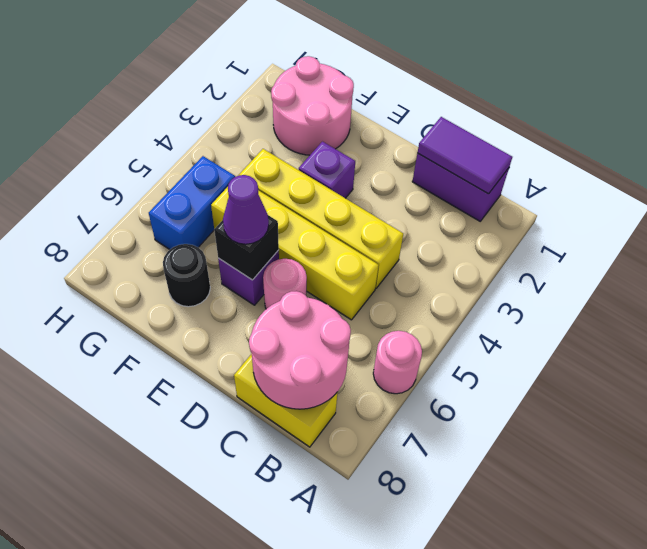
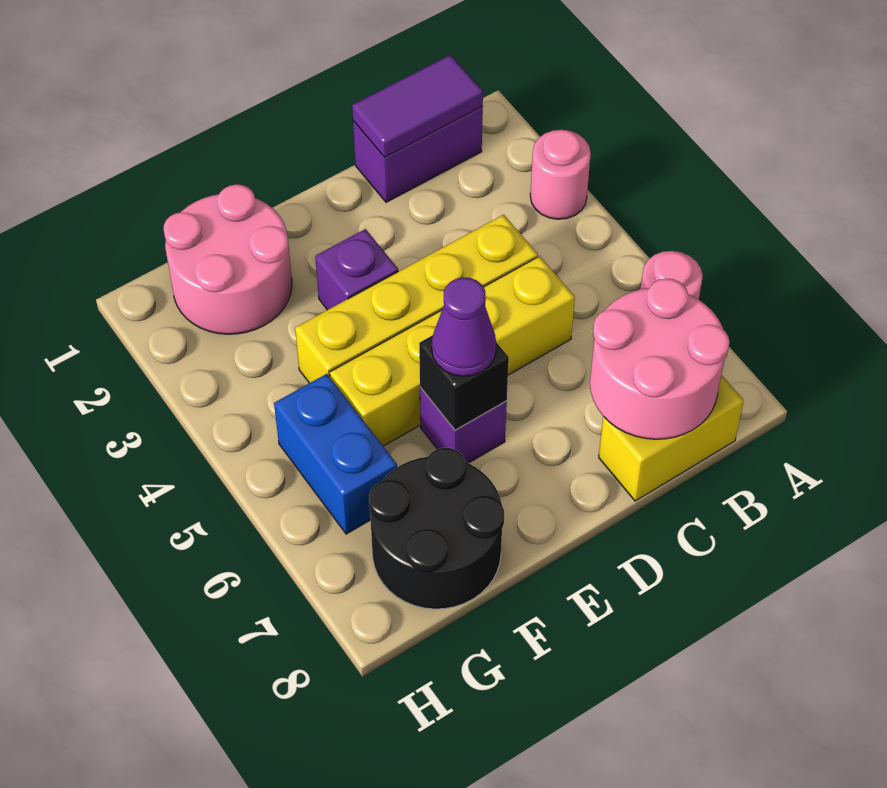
pink 1x1 round brick [263,259,307,309] -> pink 1x1 round brick moved to [530,130,591,219]
black 1x1 round brick [163,244,210,307] -> black 2x2 round brick [369,448,504,609]

